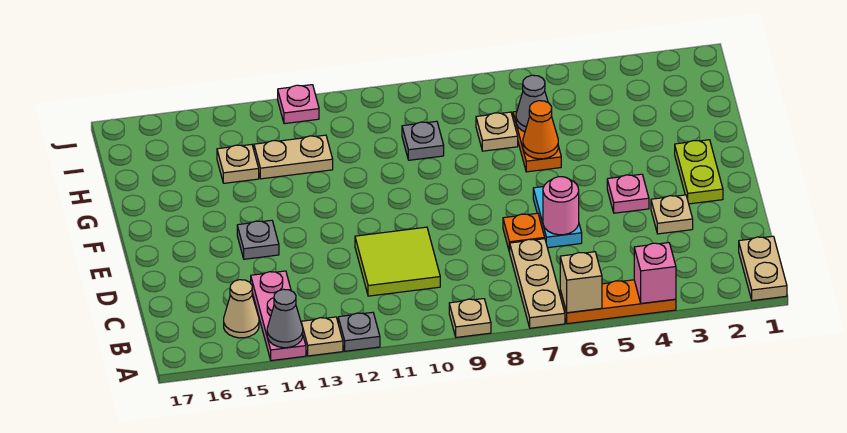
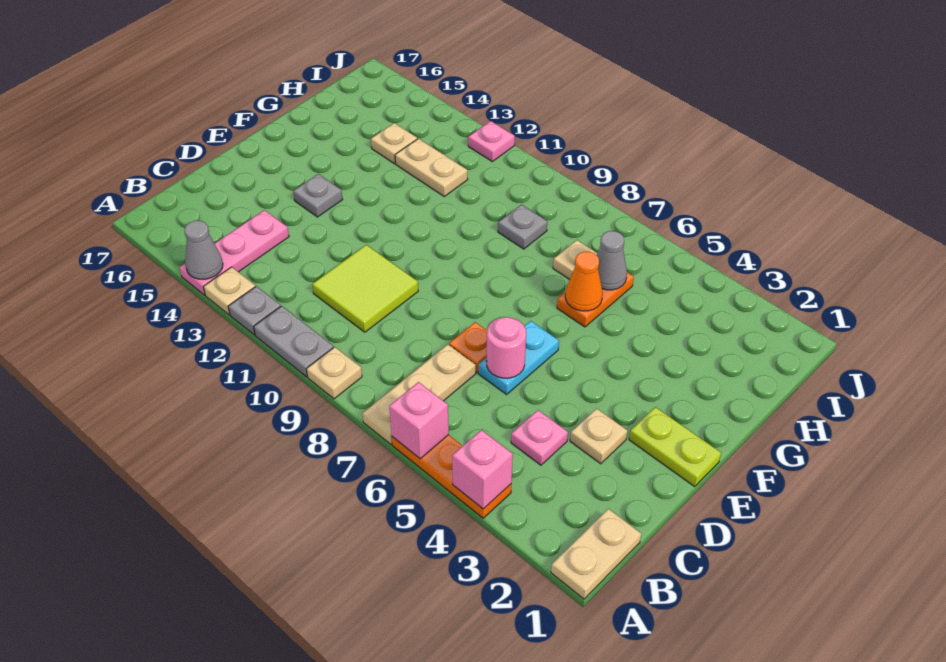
tan 1x1 brick [560,252,602,313] -> pink 1x1 brick [389,382,449,459]
none -> grey 1x2 plate [254,306,334,377]
tan 1x1 cone [224,280,259,338] -> none
lime 1x2 plate [675,140,723,204] -> lime 1x2 plate turned to [629,407,721,486]
pink 1x1 plate [607,174,649,213] -> pink 1x1 plate moved to [511,410,568,465]

